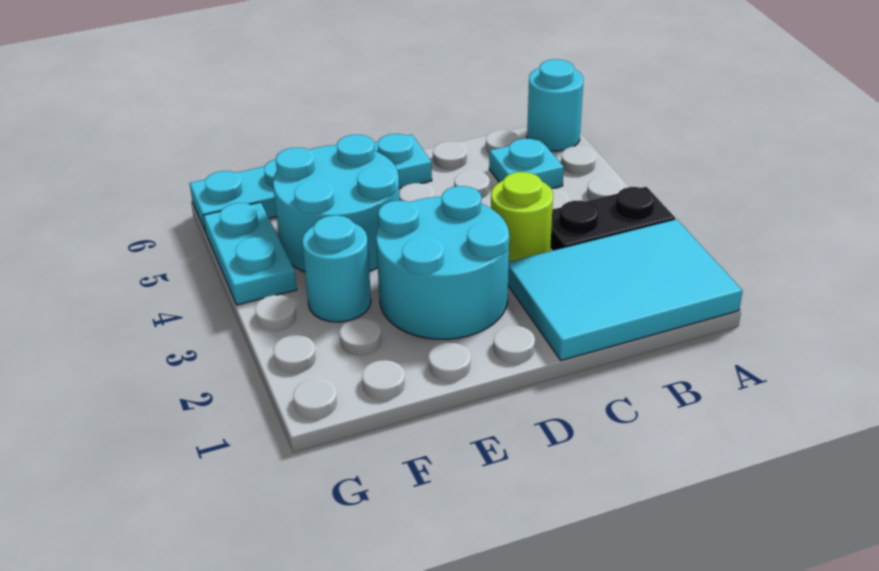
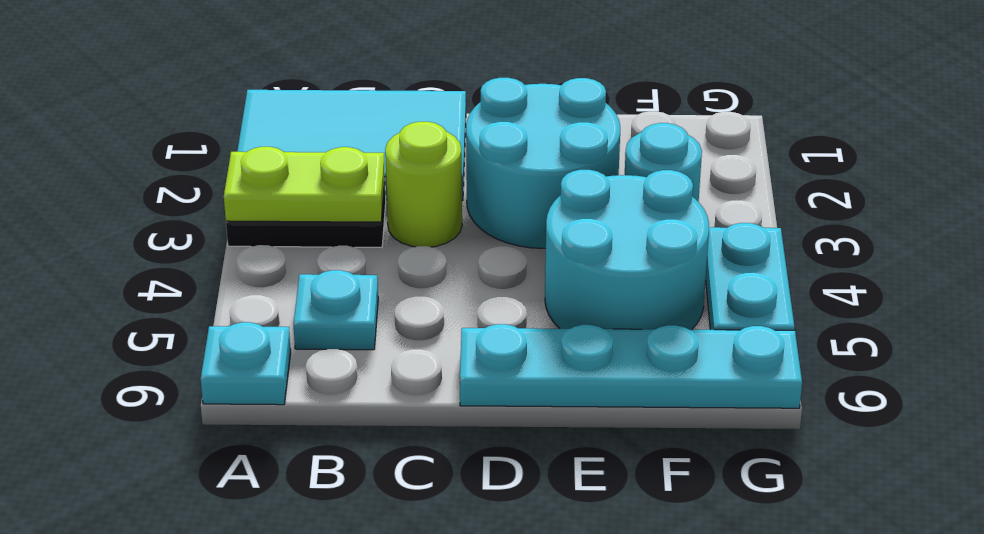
none -> lime 1x2 plate [224,147,385,222]
cyan 1x1 round brick [527,59,583,151] -> cyan 1x1 plate [201,322,291,405]

